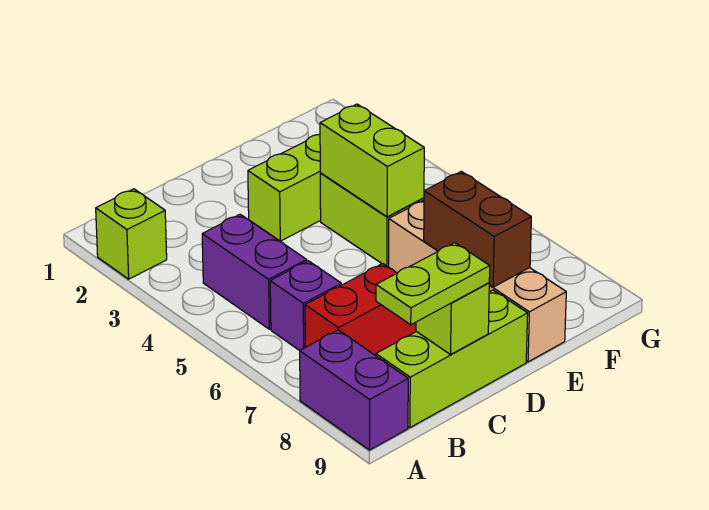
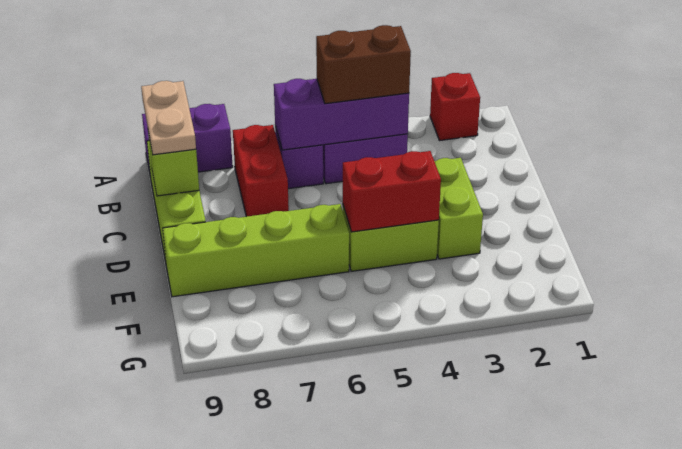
lime 1x1 brick [96,189,167,279] -> red 1x1 brick [430,73,480,141]
none -> purple 1x3 brick [274,79,409,150]
lime 1x2 plate [376,243,490,325] -> tan 1x2 plate [141,81,196,155]
lime 1x2 brick [320,104,424,217] -> red 1x2 brick [343,151,441,232]
tan 1x4 brick [389,200,566,362] -> lime 1x4 brick [163,204,349,297]
brown 1x2 brick [424,171,531,287] -> brown 1x2 brick moved to [316,25,411,104]

